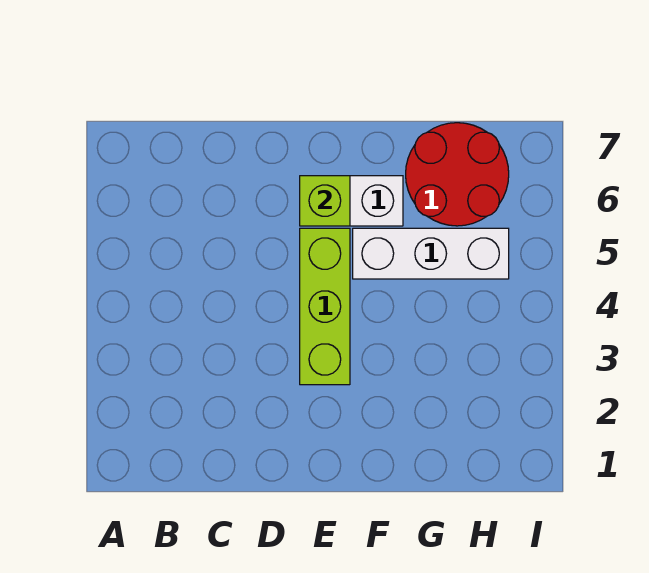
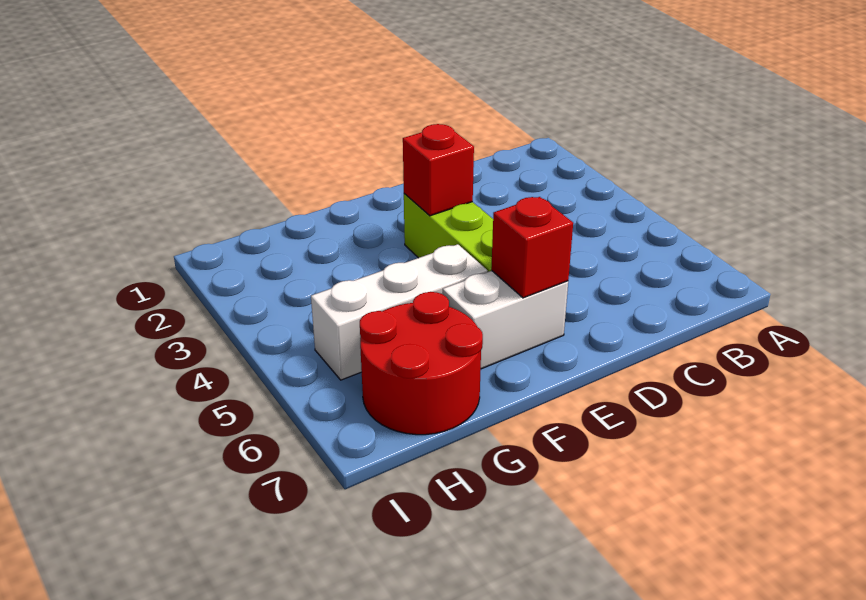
none -> red 1x1 brick [403,124,474,216]
lime 1x1 brick [300,176,350,226] -> red 1x1 brick [491,197,573,298]

